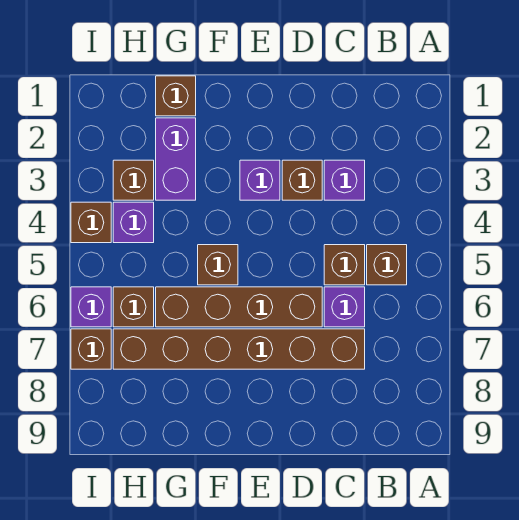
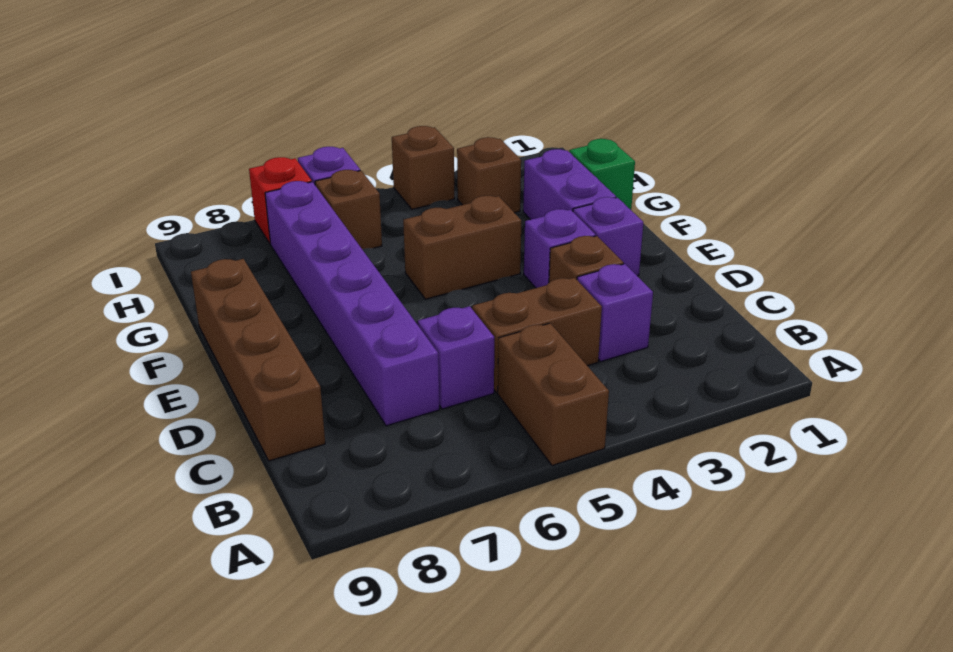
brown 1x1 brick [367,245,407,285] -> brown 1x2 brick [498,323,609,466]
brown 1x1 brick [324,245,365,285] -> brown 1x2 brick [472,278,602,393]
brown 1x6 brick [113,329,365,369] -> purple 1x6 brick [265,181,439,426]
brown 1x4 brick [156,287,322,327] -> brown 1x4 brick moved to [191,259,325,461]
brown 1x1 brick [198,245,238,285] -> brown 1x2 brick [403,196,521,299]
brown 1x1 brick [156,76,196,116] -> green 1x1 brick [569,139,635,210]
purple 1x2 brick [156,118,196,200] -> purple 1x2 brick turned to [523,149,616,220]
purple 1x1 brick [113,202,154,243] -> purple 1x1 brick moved to [573,197,643,276]
brown 1x1 brick [71,329,111,369] -> red 1x1 brick [249,157,312,243]

